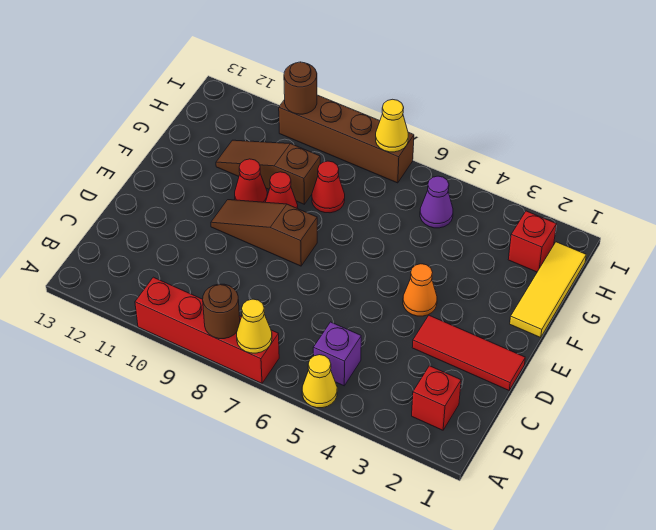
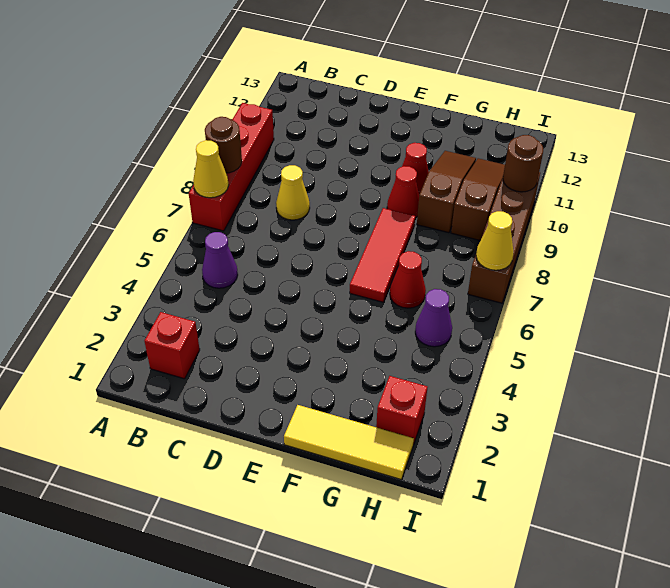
yellow 1x1 cone [302,355,337,408] -> yellow 1x1 cone moved to [276,165,310,220]
purple 1x1 brick [313,322,361,386] -> purple 1x1 cone [202,232,238,288]
red 1x3 tile [412,315,525,390] -> red 1x3 tile moved to [350,208,415,302]
orange 1x1 cone [403,264,437,316] -> none
brown 1x3 slope [211,200,317,266] -> brown 1x3 slope moved to [451,158,505,241]
red 1x1 cone [312,161,345,213] -> red 1x1 cone moved to [390,251,426,308]

